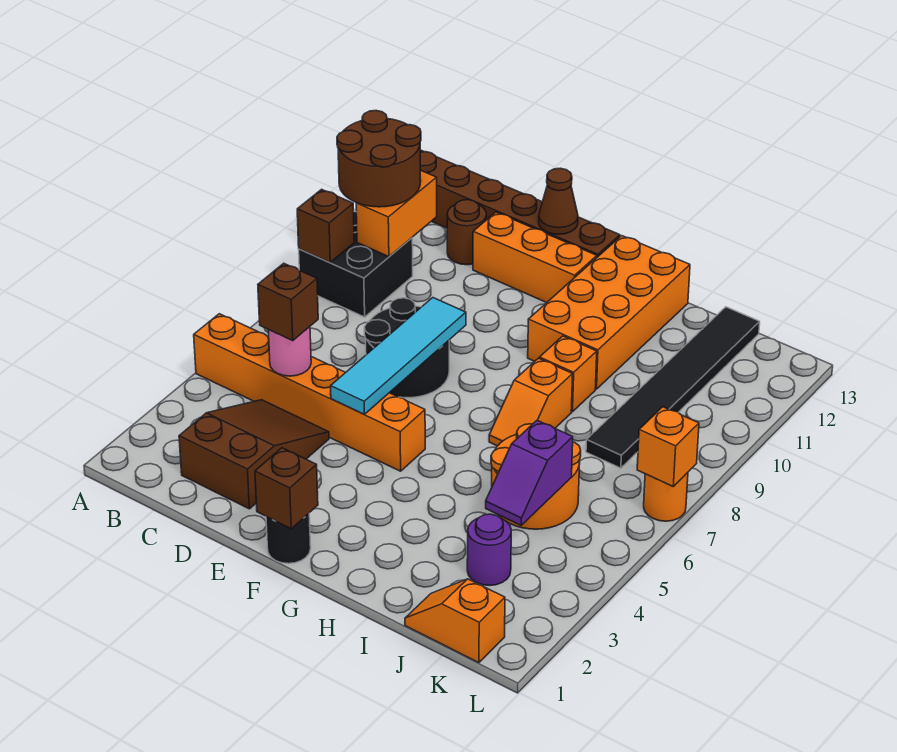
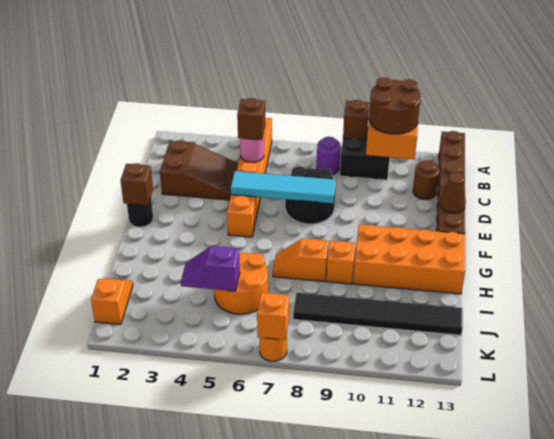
orange 1x3 brick [473,212,597,303] -> none
purple 1x1 round brick [467,514,511,586] -> purple 1x1 round brick moved to [317,137,341,175]

